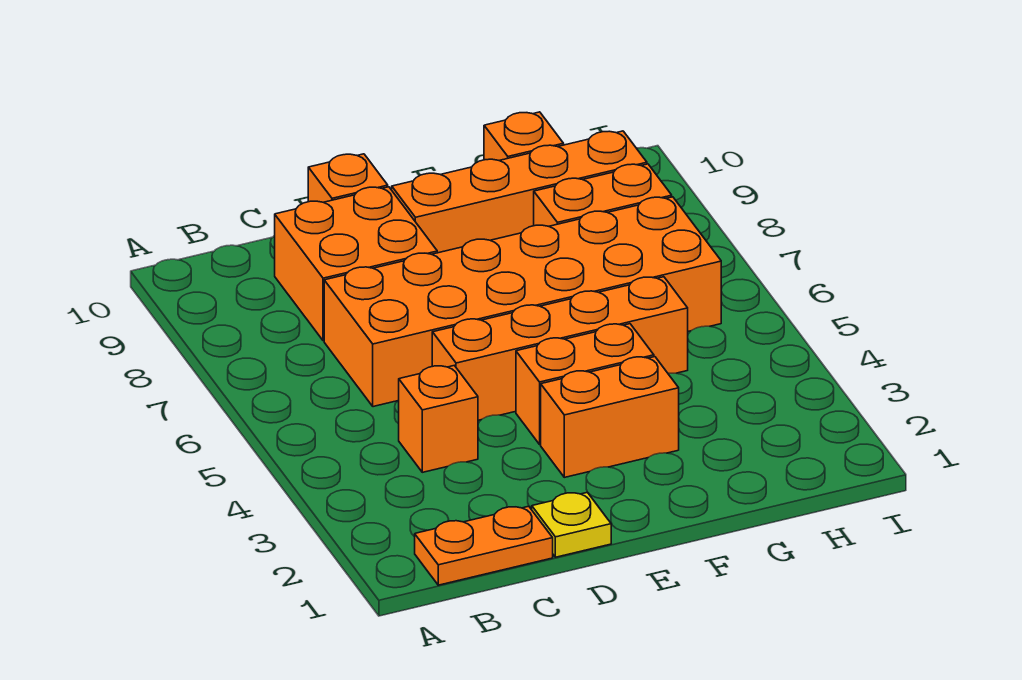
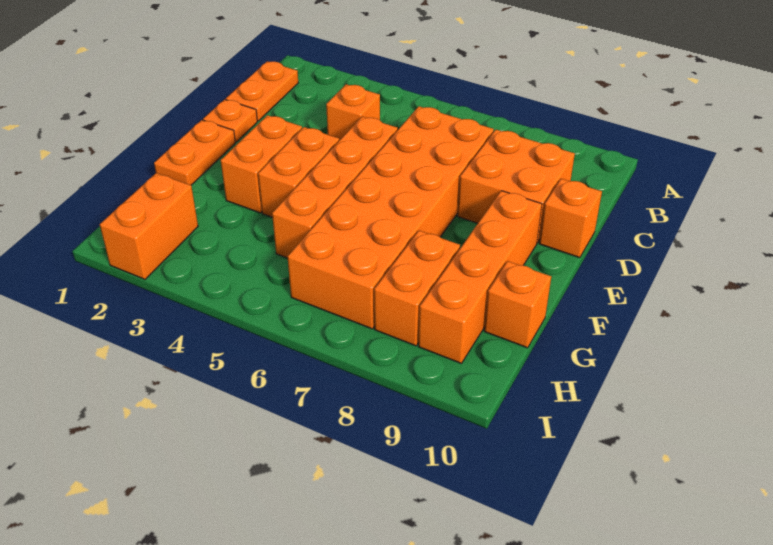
yellow 1x1 plate [532,492,611,557] -> orange 1x1 plate [203,99,257,142]
none -> orange 1x2 plate [154,120,235,185]
none -> orange 1x2 brick [100,173,198,279]

